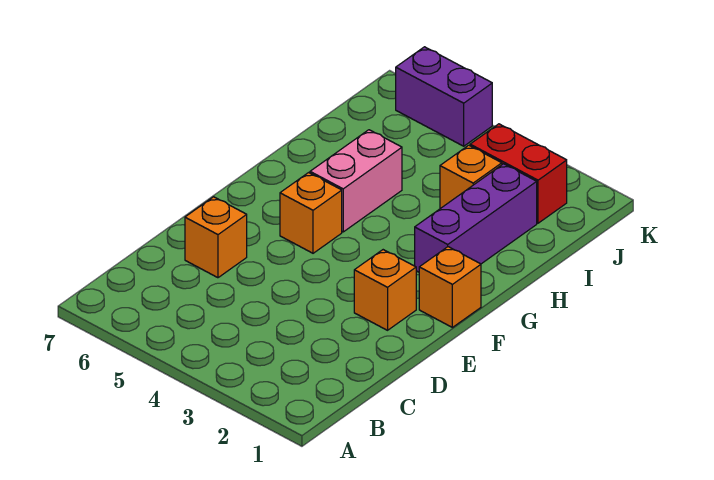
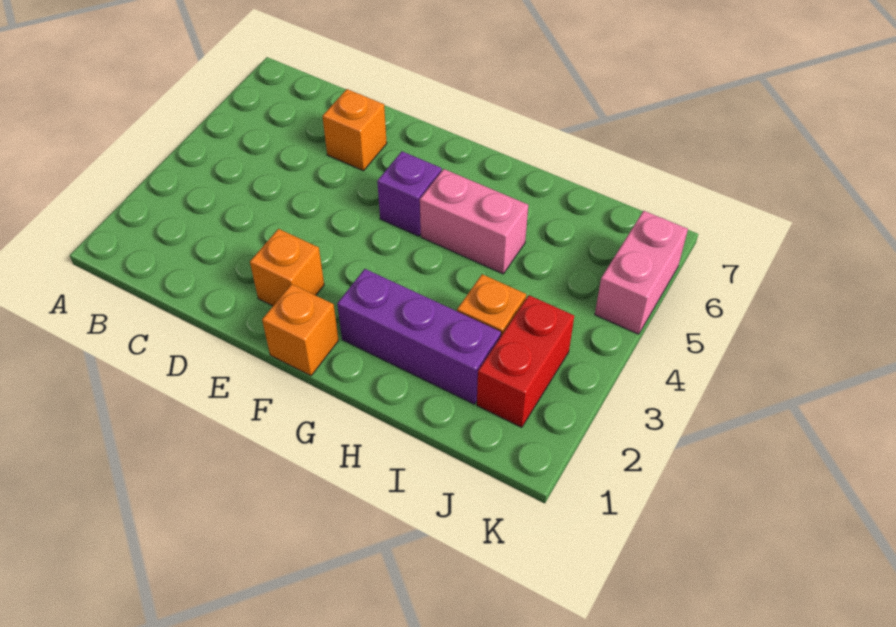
orange 1x1 brick [280,173,342,253] -> purple 1x1 brick [377,151,442,236]
purple 1x2 brick [396,47,492,146] -> pink 1x2 brick [595,211,688,334]

